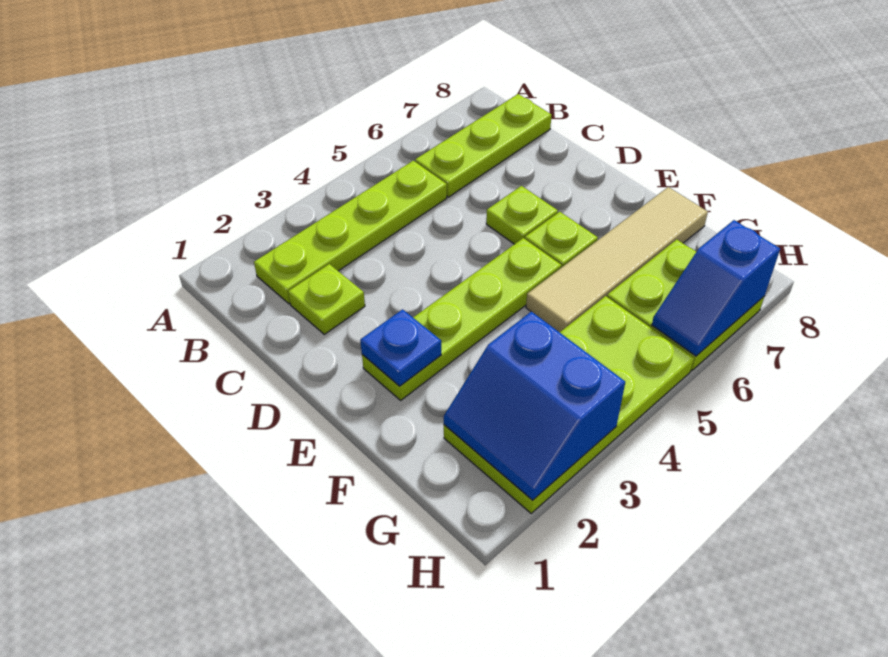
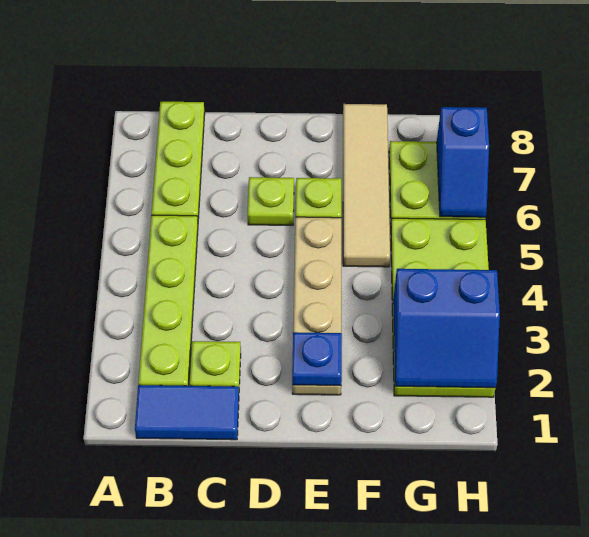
none -> blue 1x2 tile [135,385,239,440]
lime 1x4 plate [362,238,561,400] -> tan 1x4 plate [292,217,341,395]

